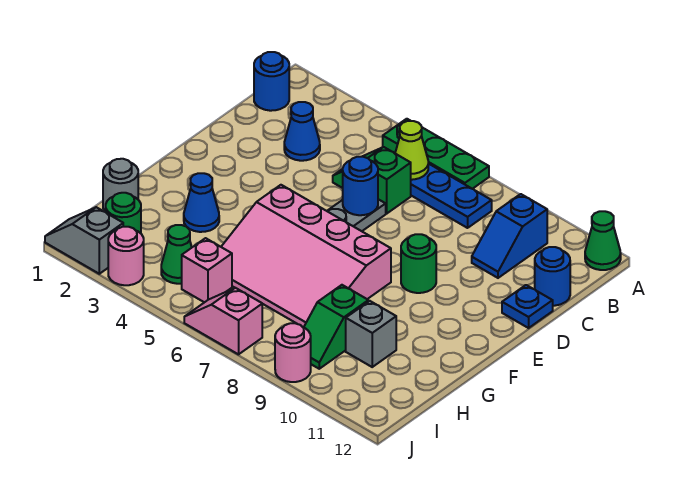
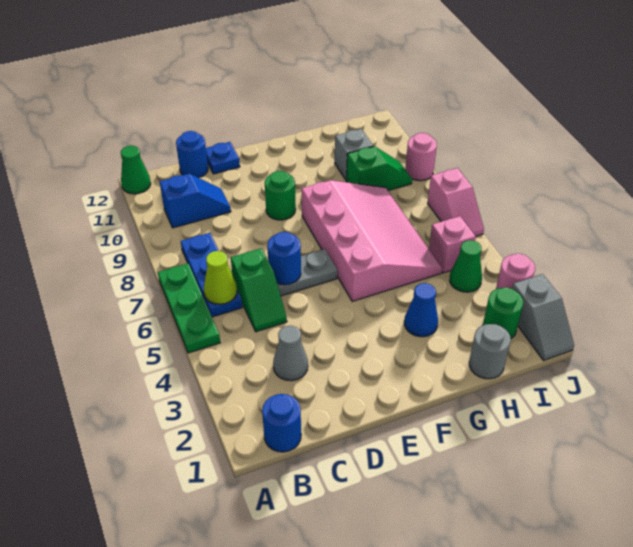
blue 1x1 cone [284,102,320,161] -> grey 1x1 cone [273,326,308,381]

